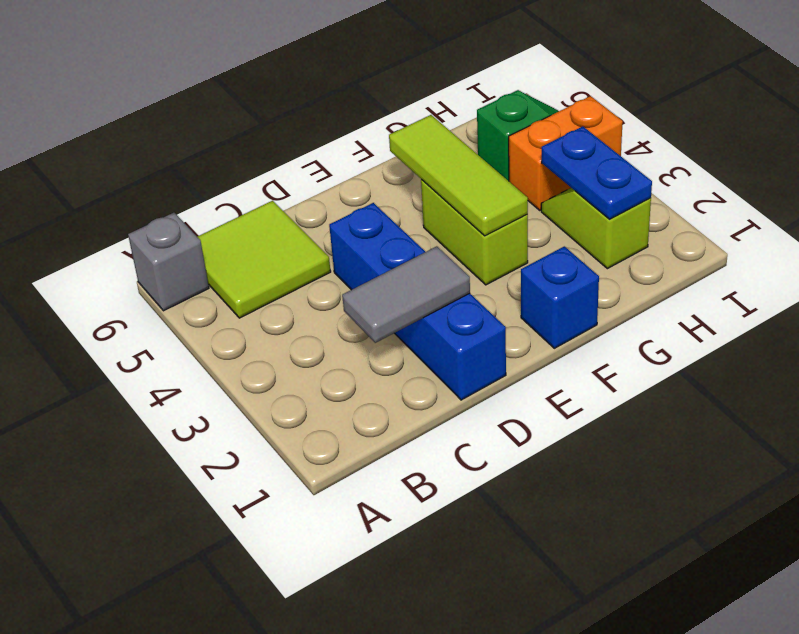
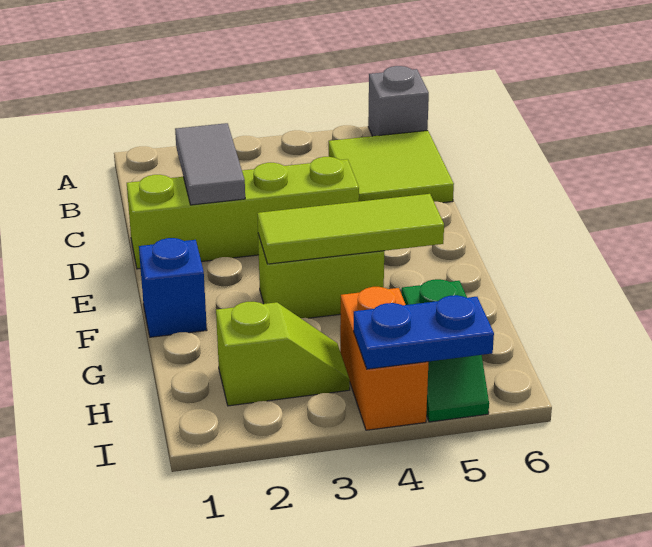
blue 1x4 brick [329,203,506,400] -> lime 1x4 brick [127,157,359,269]
blue 1x2 plate [542,126,652,219] -> blue 1x2 plate moved to [354,295,494,369]

